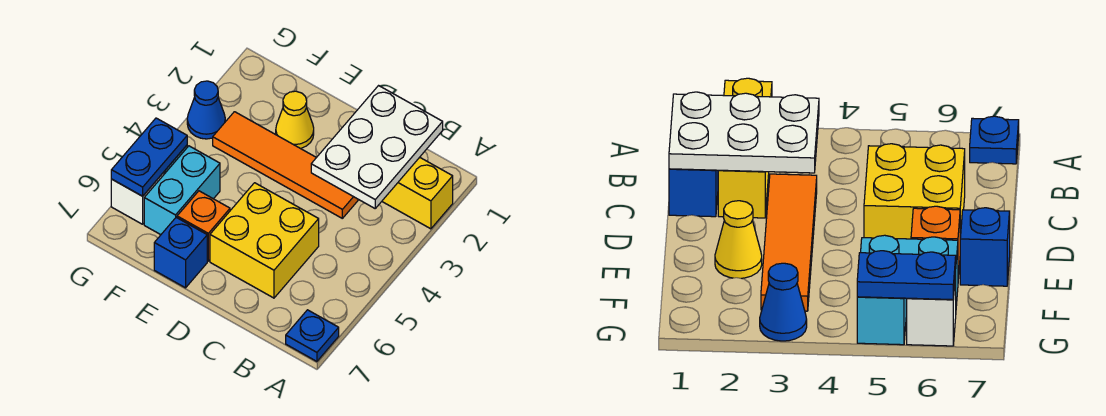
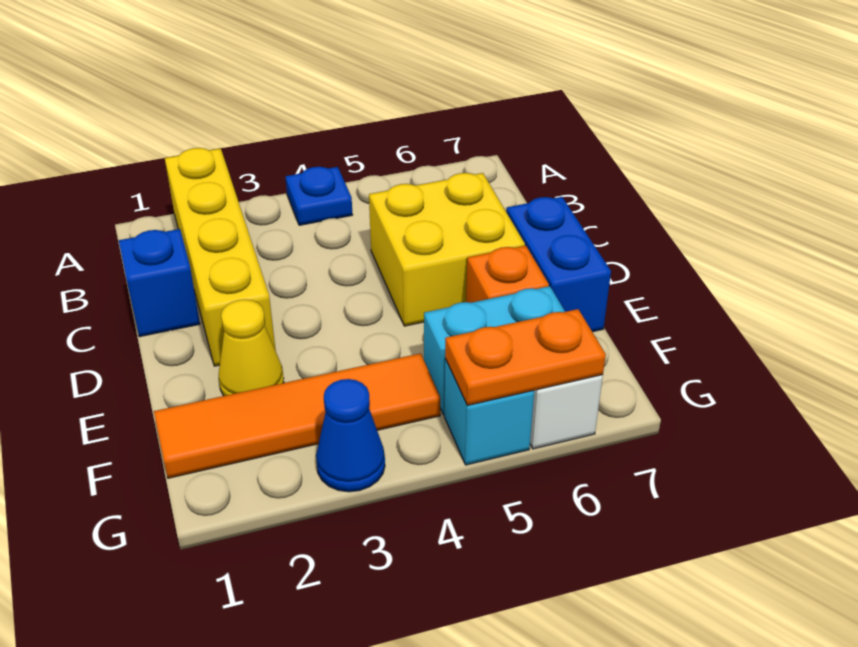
yellow 1x3 brick [382,157,453,229] -> yellow 1x4 brick [165,148,276,366]
blue 1x1 plate [286,310,339,361] -> blue 1x1 plate moved to [285,167,352,225]
white 2x3 plate [311,86,443,208] -> none
orange 1x4 tile [213,112,359,218] -> orange 1x4 tile turned to [154,353,440,478]
blue 1x1 brick [154,217,207,288] -> blue 1x2 brick [506,197,611,332]
blue 1x2 plate [111,118,187,196] -> orange 1x2 plate [445,309,606,406]

